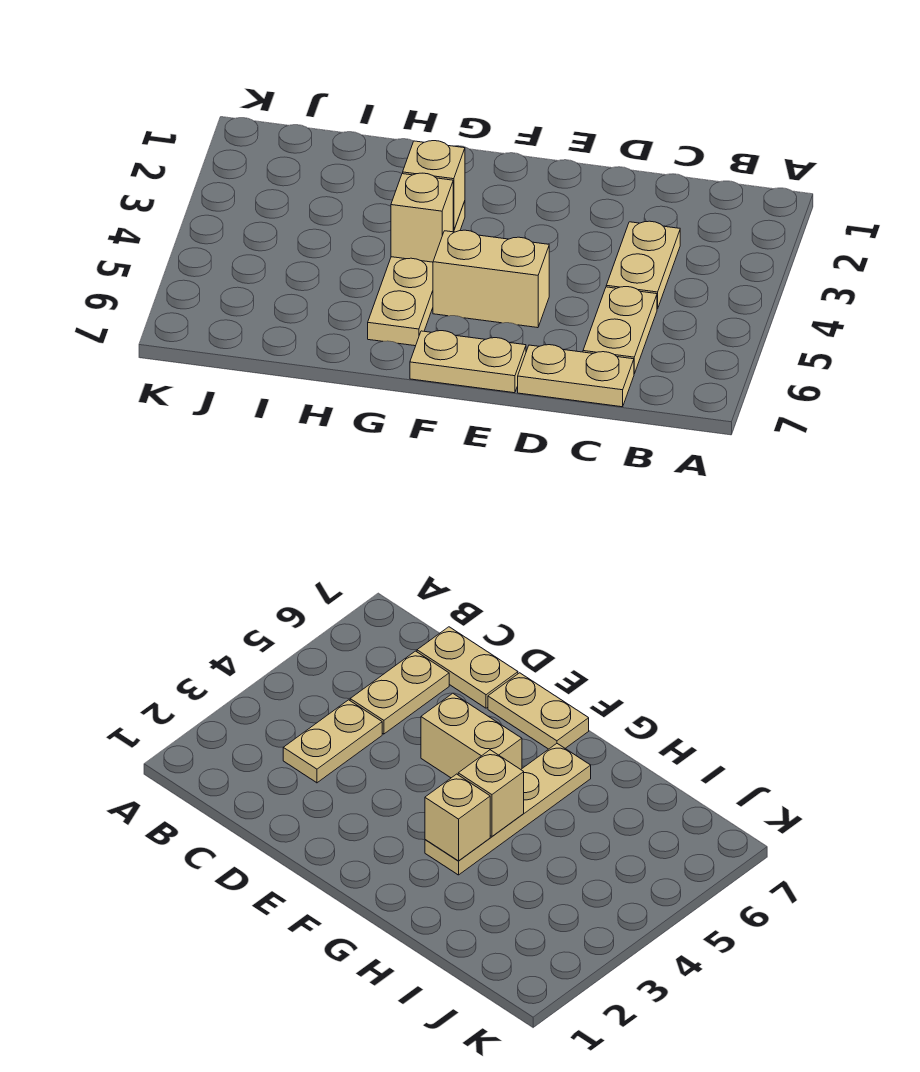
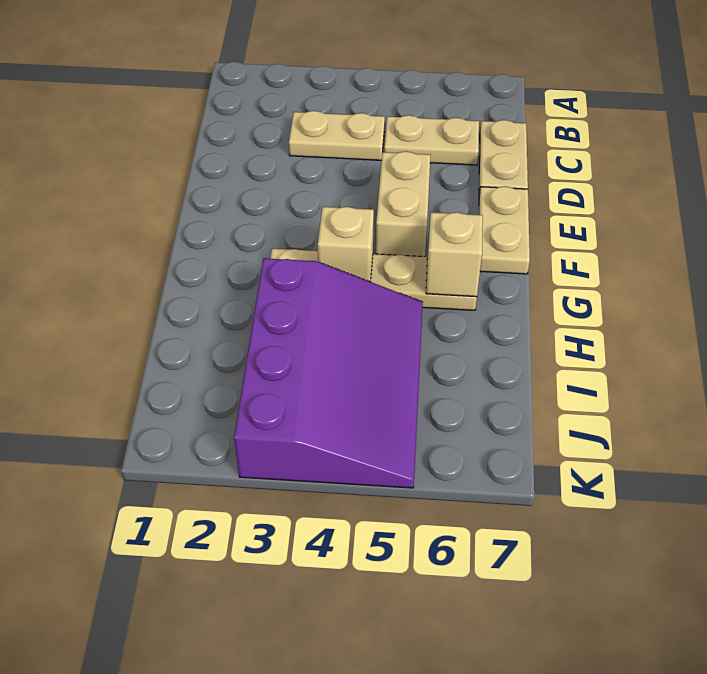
tan 1x1 brick [403,141,465,231] -> tan 1x1 brick moved to [426,212,483,297]
none -> purple 3x4 slope [234,258,423,488]

